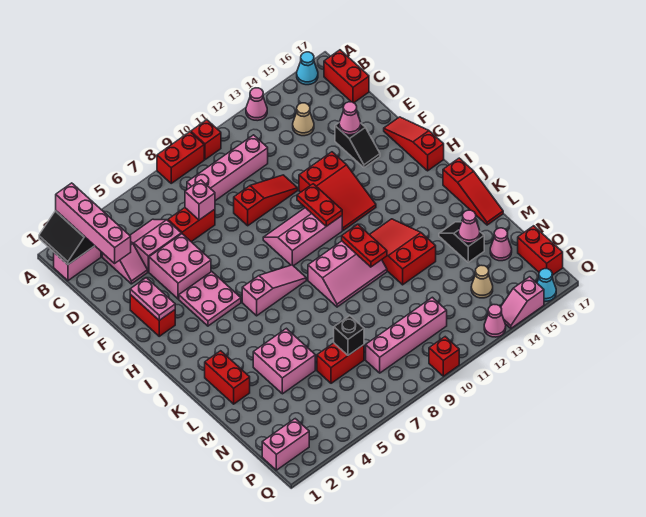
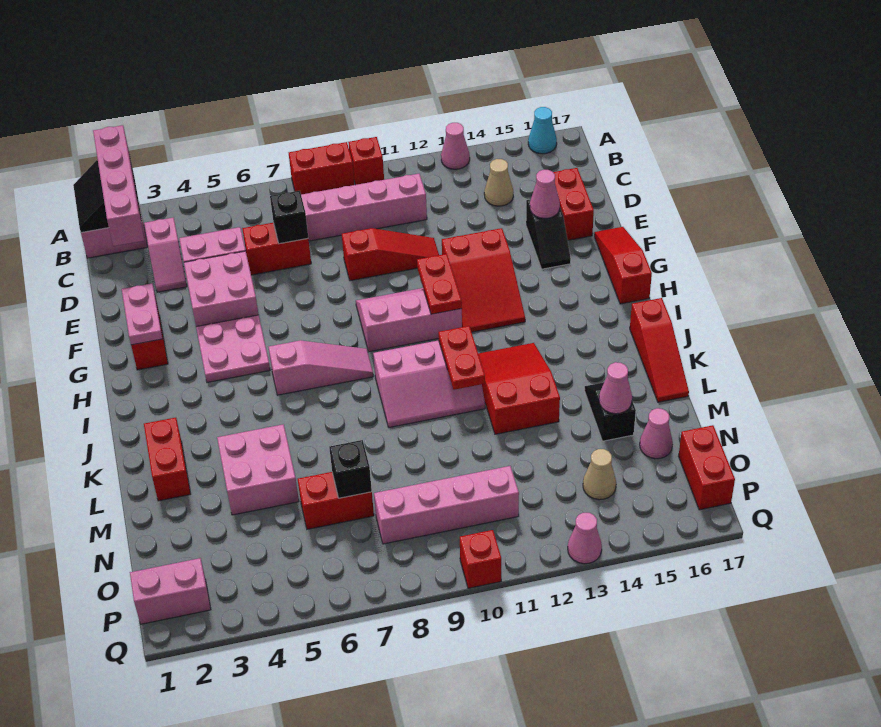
red 1x2 brick [324,50,369,103] -> red 1x2 brick moved to [553,168,594,240]
pink 1x1 brick [185,180,215,220] -> black 1x1 brick [270,191,308,244]
pink 1x2 slope [501,277,544,328] -> none
cyan 1x1 cone [537,269,556,301] -> none

